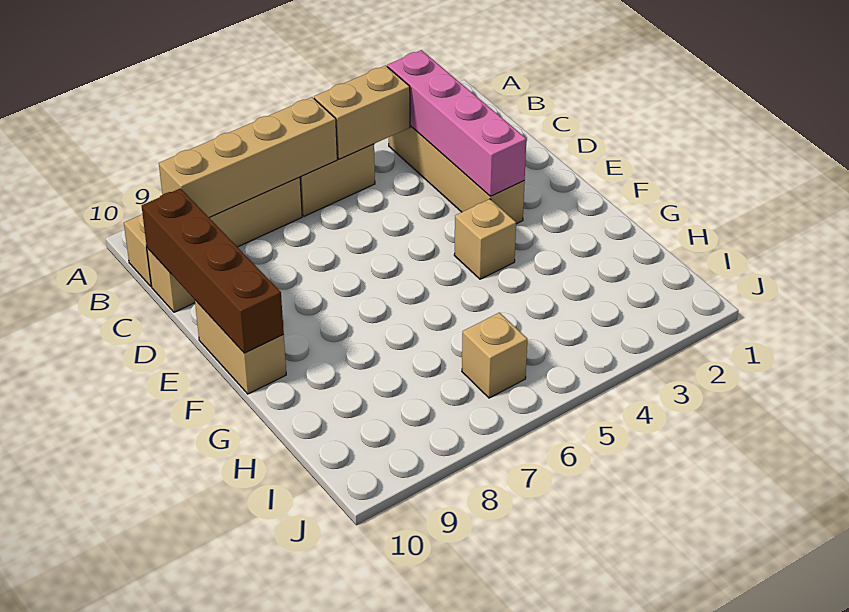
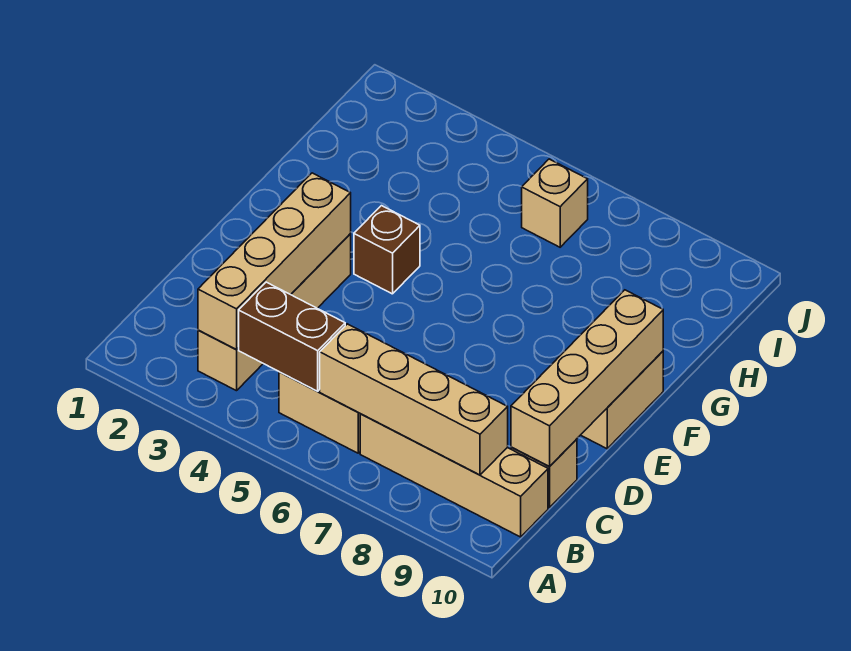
pink 1x4 brick [387,50,526,196] -> tan 1x4 brick [198,173,351,350]
tan 1x2 brick [314,66,410,159] -> brown 1x2 brick [239,282,345,391]
brown 1x4 brick [142,188,284,353] -> tan 1x4 brick [511,290,663,466]
tan 1x1 brick [454,199,516,279] -> brown 1x1 brick [354,206,420,294]

